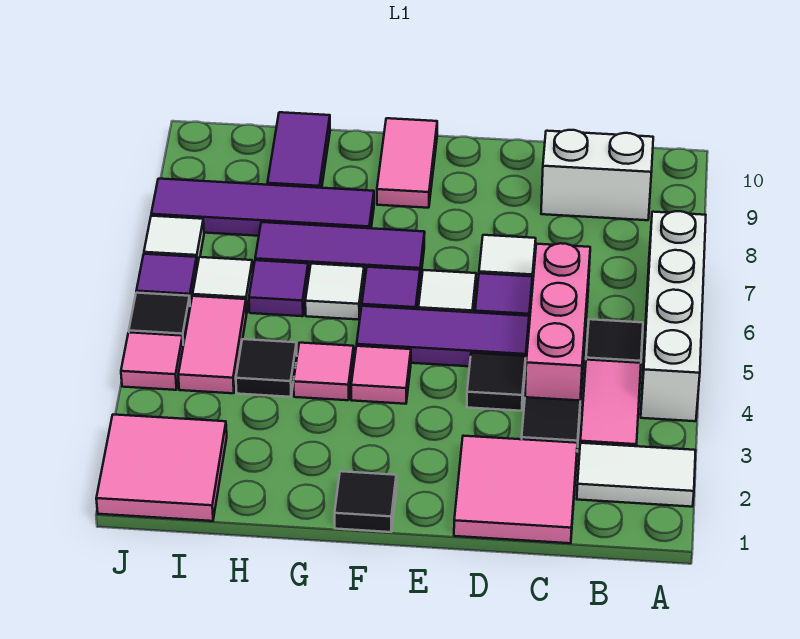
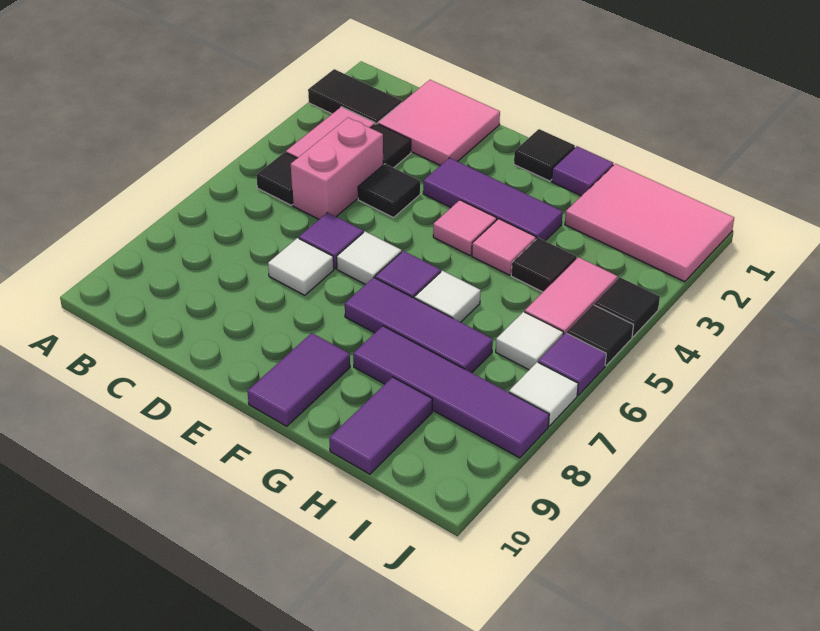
white 1x2 tile [577,443,696,507] -> black 1x2 tile [308,69,402,124]
white 1x4 brick [641,211,706,421] -> none
white 1x2 brick [541,130,653,220] -> none
pink 1x3 brick [525,243,590,404] -> pink 1x2 brick [291,118,383,219]
purple 1x3 tile [357,306,529,367] -> purple 1x3 tile moved to [423,158,563,241]
pink 1x2 tile [377,118,437,208] -> purple 1x2 tile [247,333,350,426]
purple 1x1 tile [249,260,308,316] -> purple 1x1 tile moved to [552,146,613,196]
pink 2x2 tile [96,415,227,521] -> pink 2x3 tile [565,164,734,282]
pink 1x1 tile [121,332,183,390] -> black 1x1 tile [594,277,660,337]

